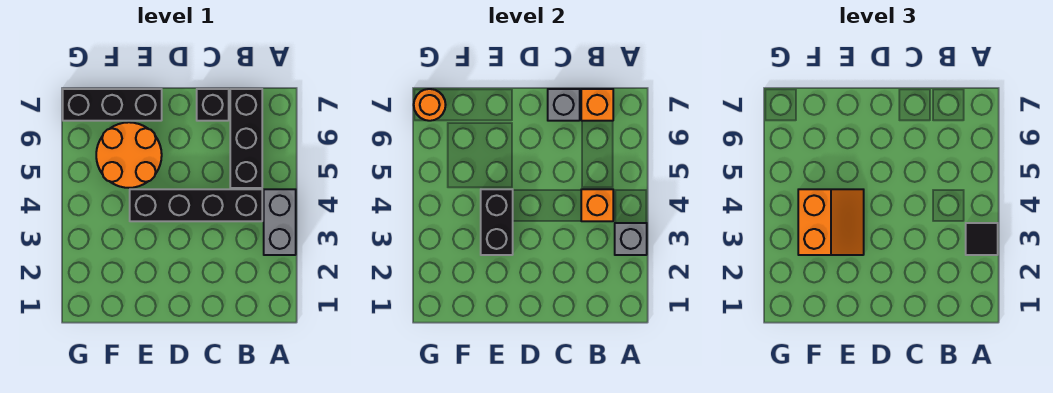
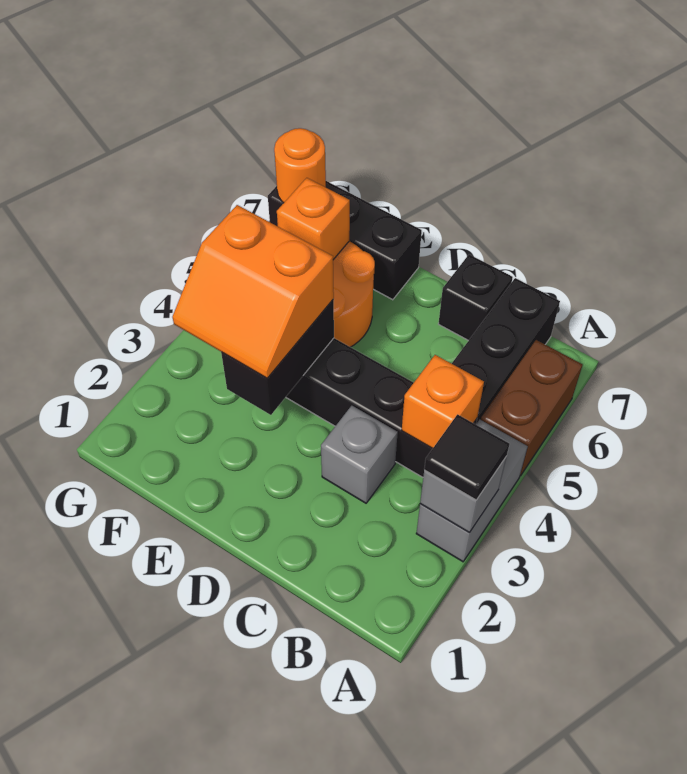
none -> brown 1x2 brick [481,340,583,476]
orange 1x1 brick [581,89,613,121] -> orange 1x1 brick moved to [277,178,350,260]
grey 1x1 brick [548,89,580,121] -> grey 1x1 brick moved to [321,406,398,503]
orange 2x2 slope [798,189,864,255] -> orange 2x2 slope turned to [172,205,334,378]

